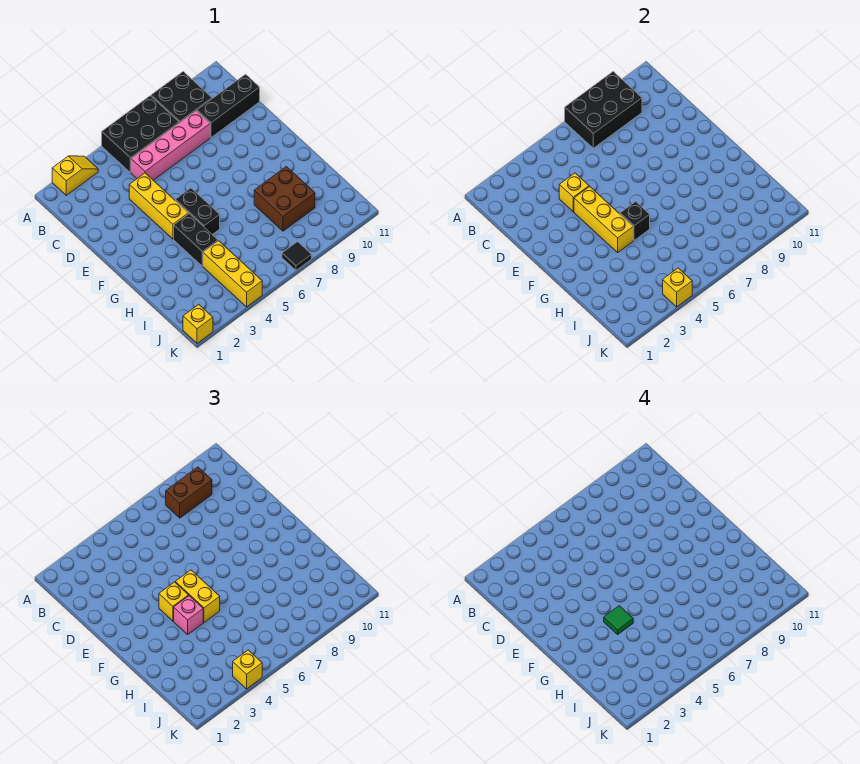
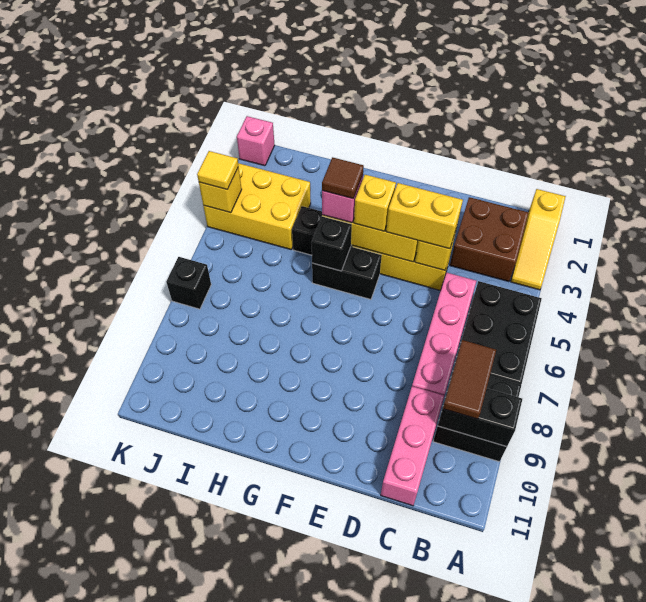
yellow 1x2 slope [52,156,98,195] -> yellow 1x3 slope [511,189,566,290]
black 2x3 brick [565,72,642,148] -> black 1x2 brick [438,388,522,447]
brown 1x2 brick [166,467,212,518] -> brown 1x2 tile [443,340,496,419]
black 1x3 brick [197,74,260,137] -> pink 1x3 brick [381,386,444,506]
yellow 1x2 brick [175,570,220,622] -> yellow 1x2 brick moved to [386,183,463,249]
green 1x1 tile [604,606,633,634] -> brown 1x1 tile [322,157,364,199]
brown 2x2 brick [254,166,315,231] -> brown 2x2 brick moved to [450,197,529,282]
yellow 1x3 brick [203,241,262,307] -> yellow 2x3 brick [203,163,311,250]
yellow 1x1 brick [183,305,213,343] -> pink 1x1 brick [237,116,275,166]
yellow 1x1 brick [233,650,262,689] -> yellow 1x1 tile [197,151,238,190]
black 1x1 tile [282,242,312,270] -> black 1x1 brick [166,257,211,309]

